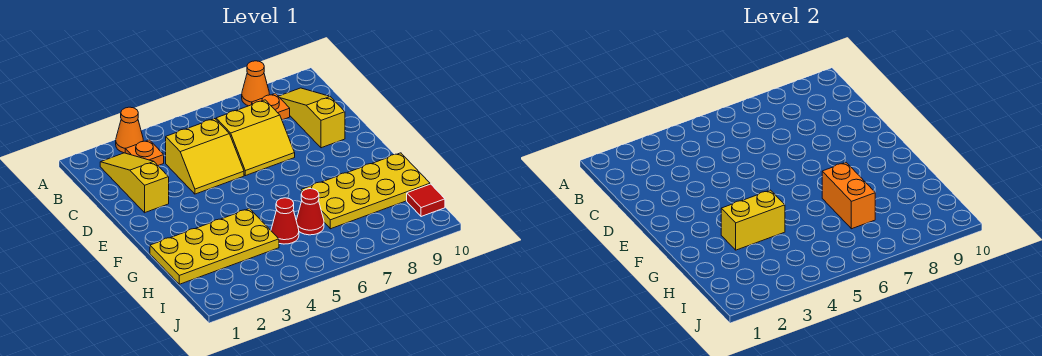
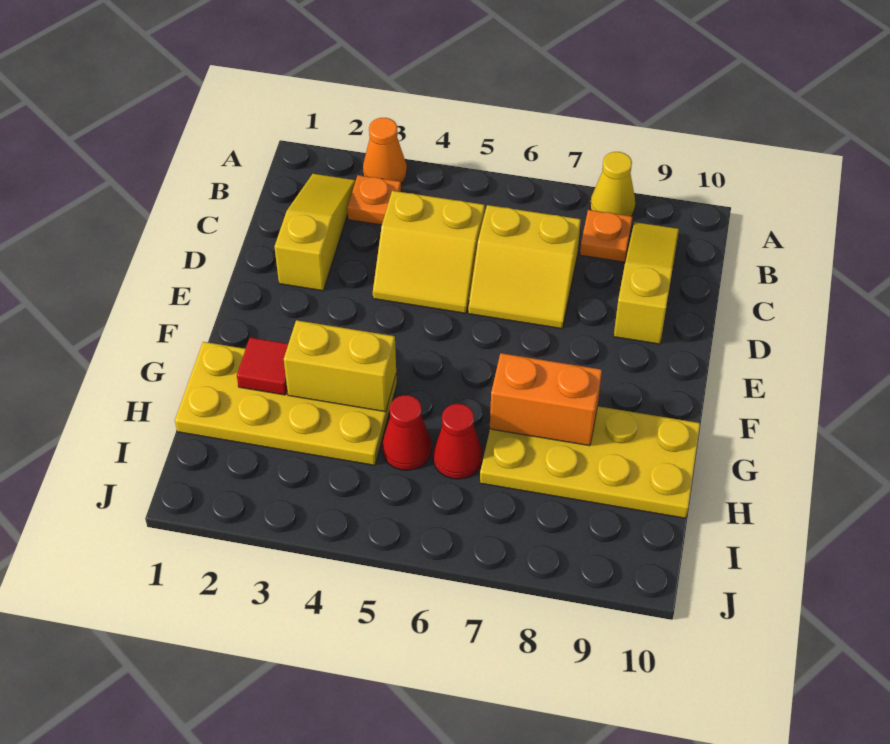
orange 1x1 cone [242,61,270,106] -> yellow 1x1 cone [590,152,635,216]
orange 1x2 brick [822,163,875,229] -> orange 1x2 brick turned to [490,353,602,446]
red 1x1 tile [407,184,445,217] -> red 1x1 tile moved to [237,338,288,395]

